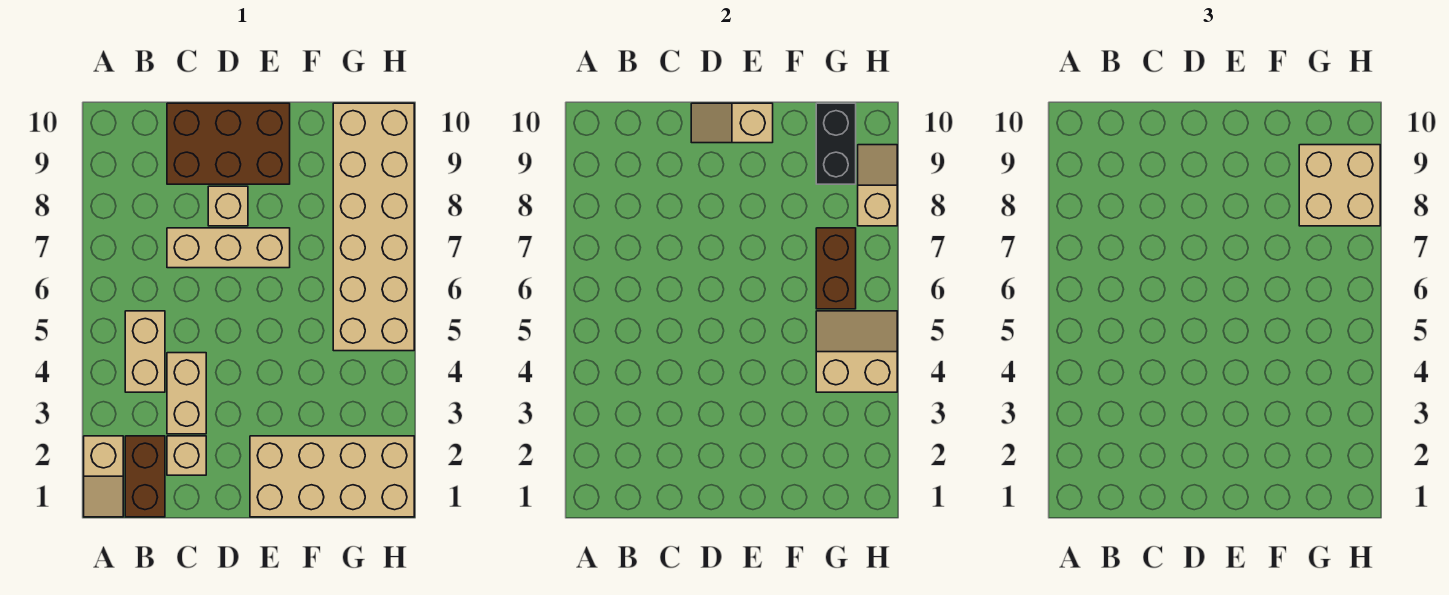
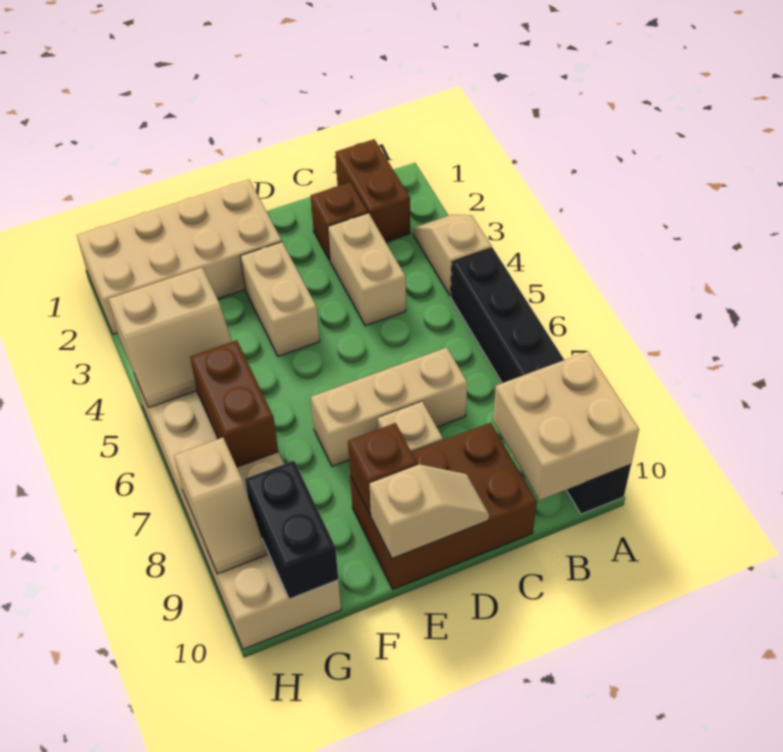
tan 1x2 slope [84,436,123,517] -> tan 1x2 slope moved to [413,215,492,296]
none -> black 1x6 brick [451,248,631,514]
tan 1x2 brick [125,311,165,392] -> tan 1x2 brick moved to [240,242,320,356]
tan 1x1 brick [167,436,206,475] -> brown 1x1 brick [311,182,368,260]
none -> brown 1x1 brick [348,423,417,515]
tan 2x2 brick [1299,145,1380,226] -> tan 2x2 brick moved to [493,352,639,500]

